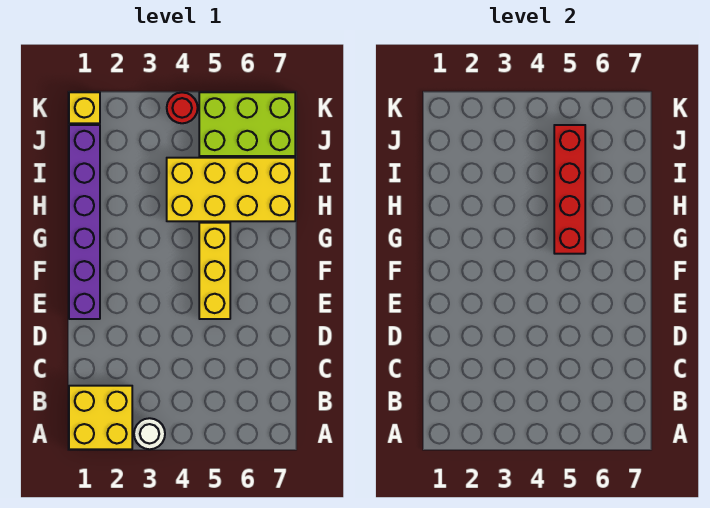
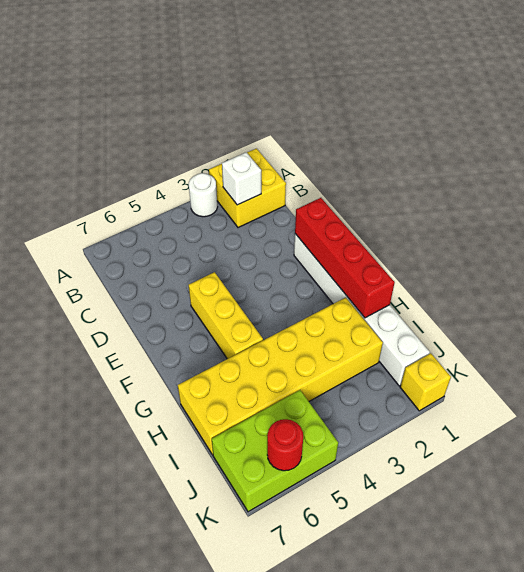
none -> white 1x1 brick [222,152,261,205]
purple 1x6 brick [69,125,100,319] -> white 1x6 brick [294,234,430,386]
red 1x4 brick [554,125,585,254] -> red 1x4 brick moved to [295,198,395,318]
yellow 2x4 brick [167,158,295,221] -> yellow 2x6 brick [178,297,383,455]
red 1x1 round brick [167,92,198,123] -> red 1x1 round brick moved to [267,419,303,471]

